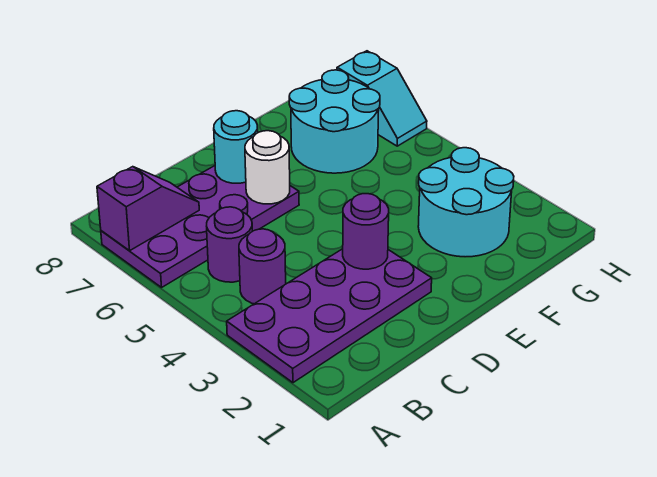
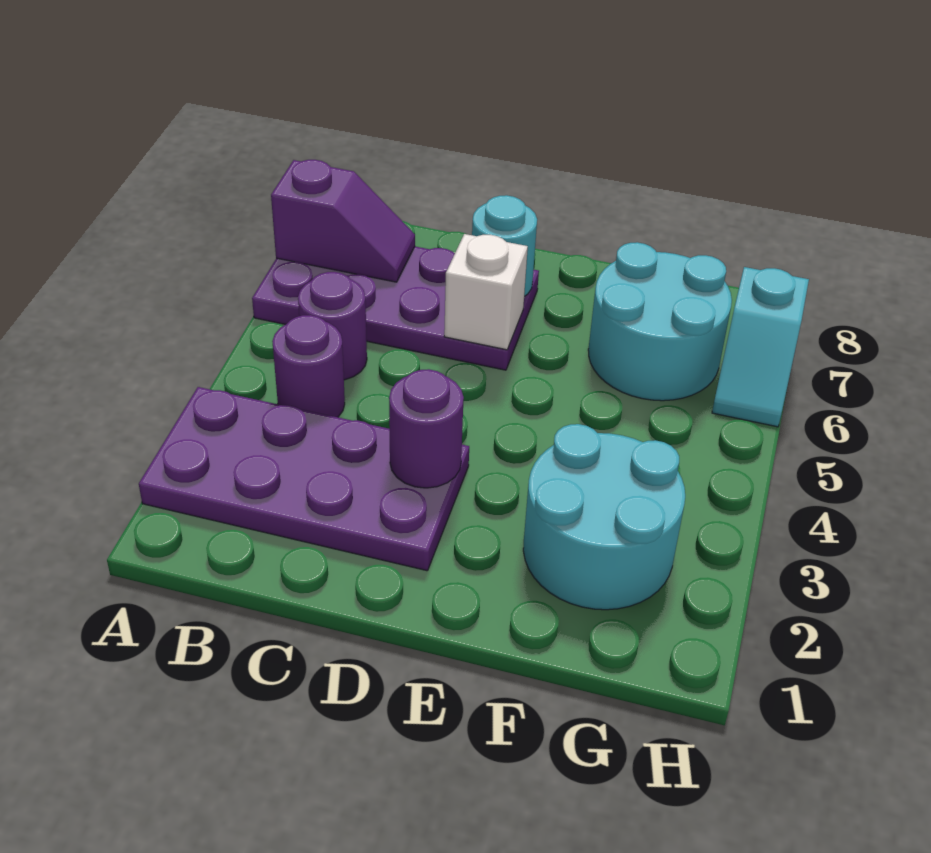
white 1x1 round brick [245,131,290,204] -> white 1x1 brick [444,234,528,350]

